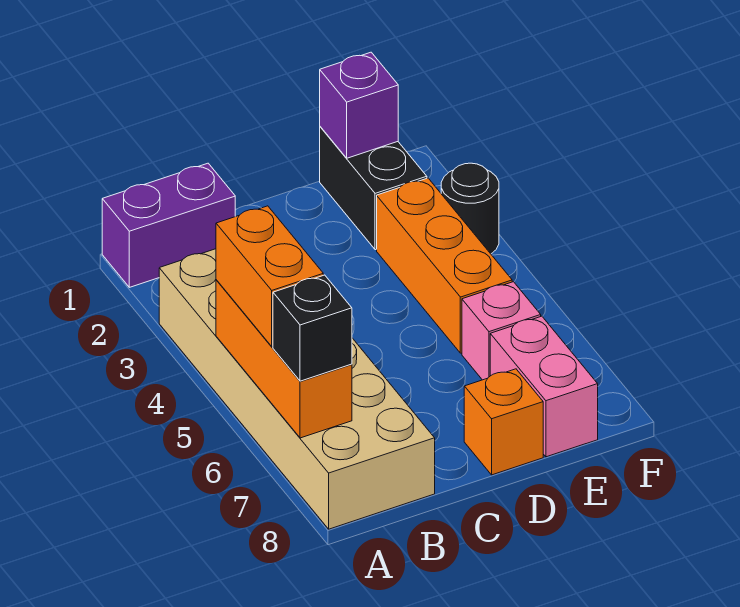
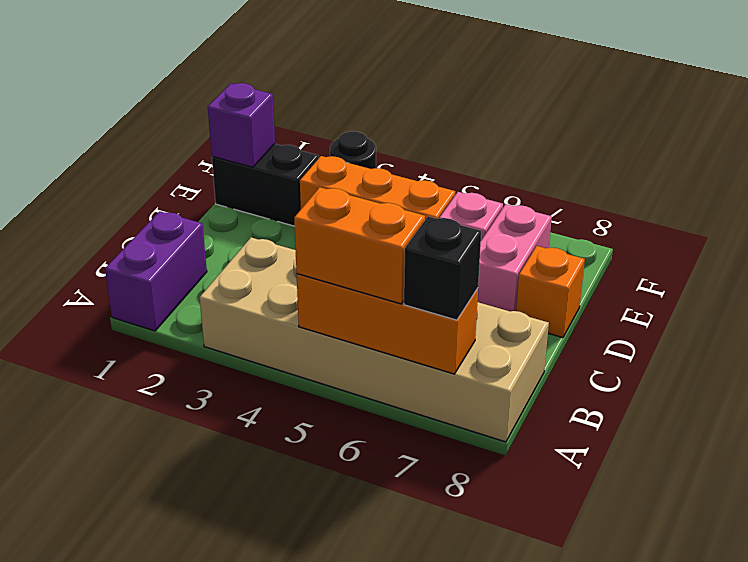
pink 1x2 brick [490,316,598,457] -> pink 1x2 brick turned to [477,204,552,311]

